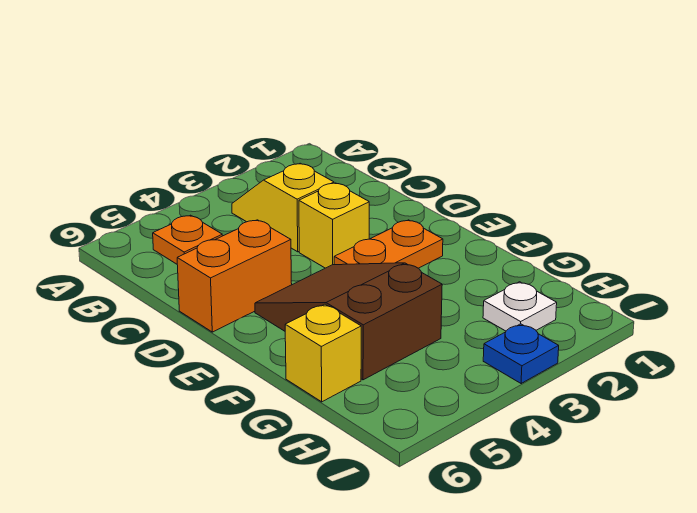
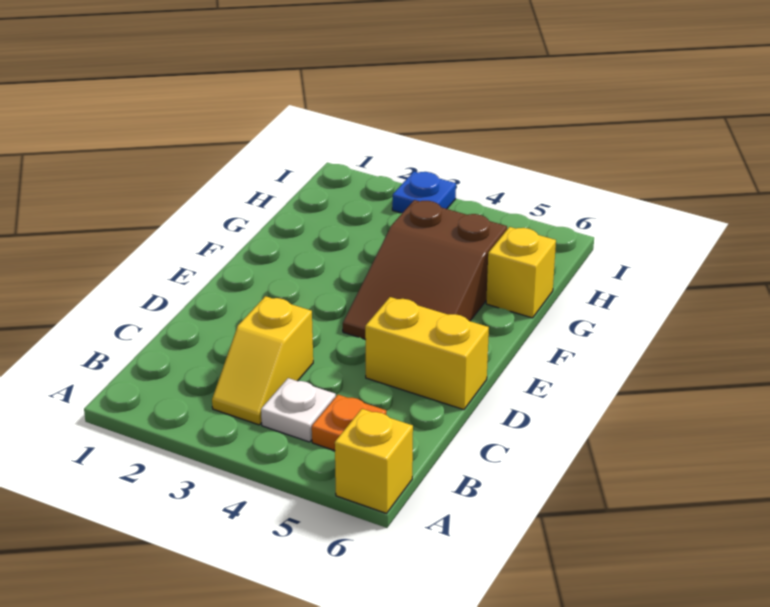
yellow 1x1 brick [299,183,369,268] -> yellow 1x1 brick moved to [335,409,413,513]
orange 1x2 brick [177,220,292,332] -> yellow 1x2 brick [365,297,489,410]
orange 1x2 plate [334,220,443,268] -> none
white 1x1 plate [483,282,557,331] -> white 1x1 plate moved to [261,378,336,442]

